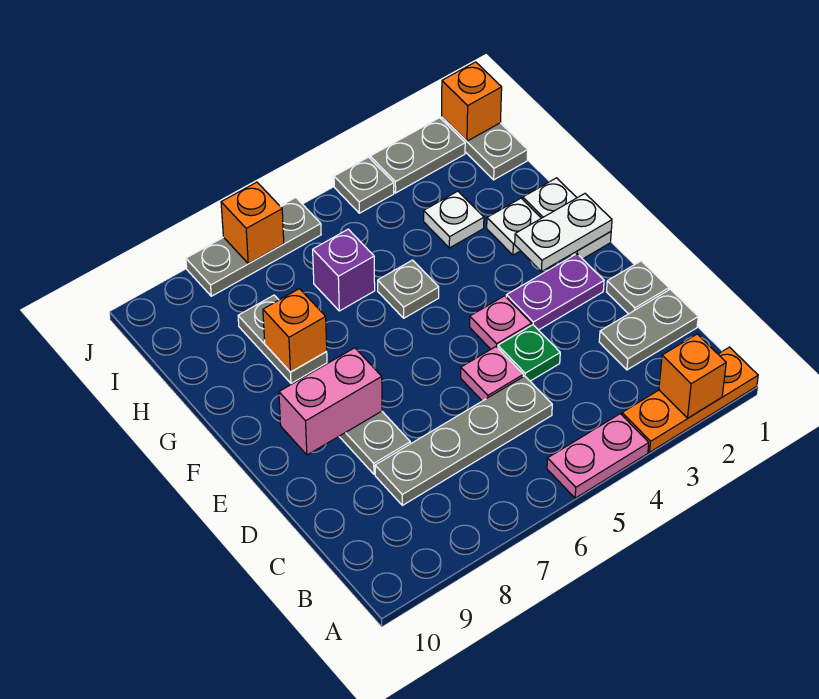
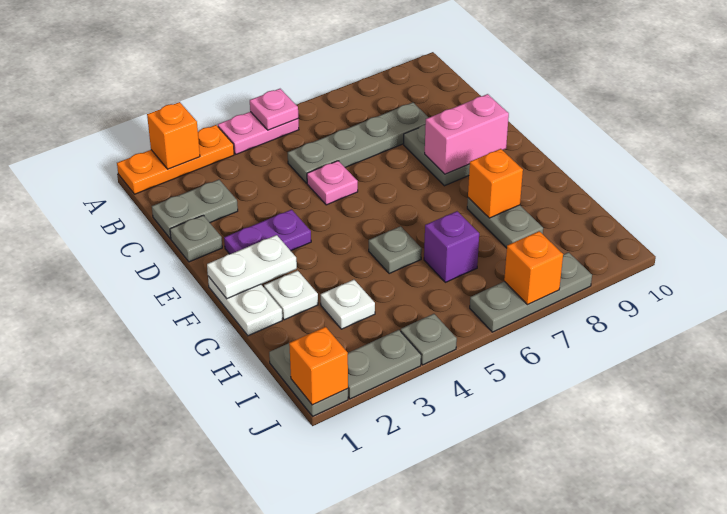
green 1x1 plate [498,325,560,381] -> none
pink 1x1 plate [470,296,532,349] -> pink 1x1 plate moved to [250,89,298,130]

